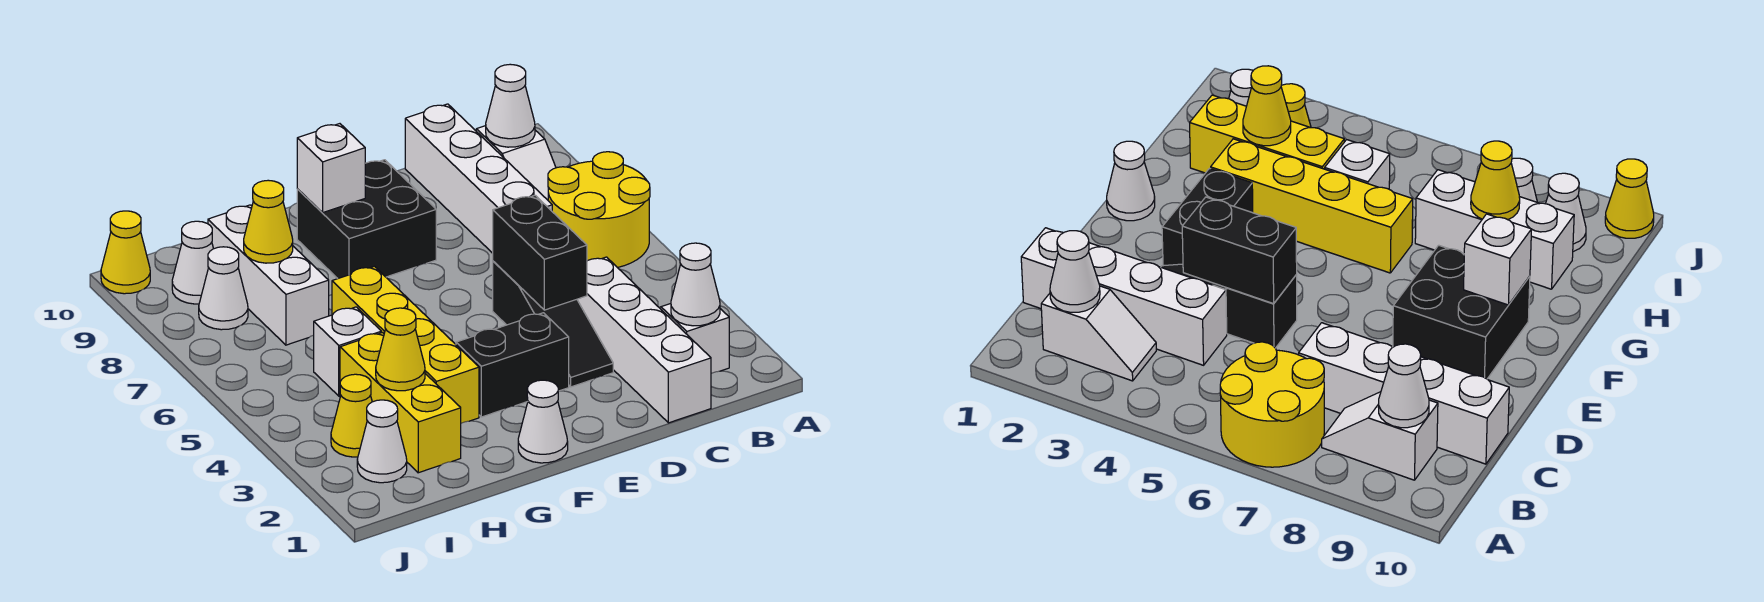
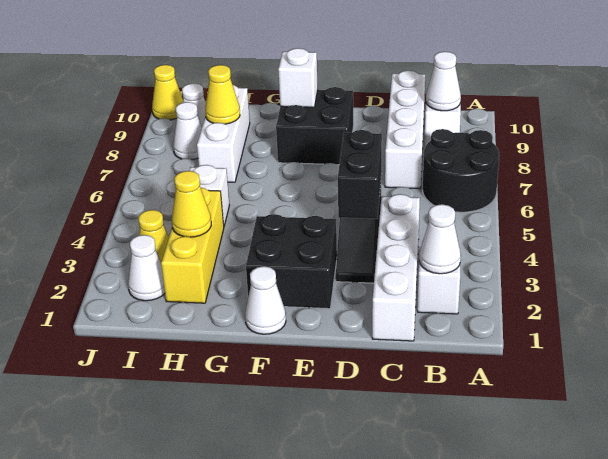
yellow 2x2 round brick [548,152,650,268] -> black 2x2 round brick [423,129,499,212]
black 1x2 brick [456,313,569,417] -> black 2x2 brick [246,214,337,309]
yellow 1x4 brick [332,266,479,423] -> none

